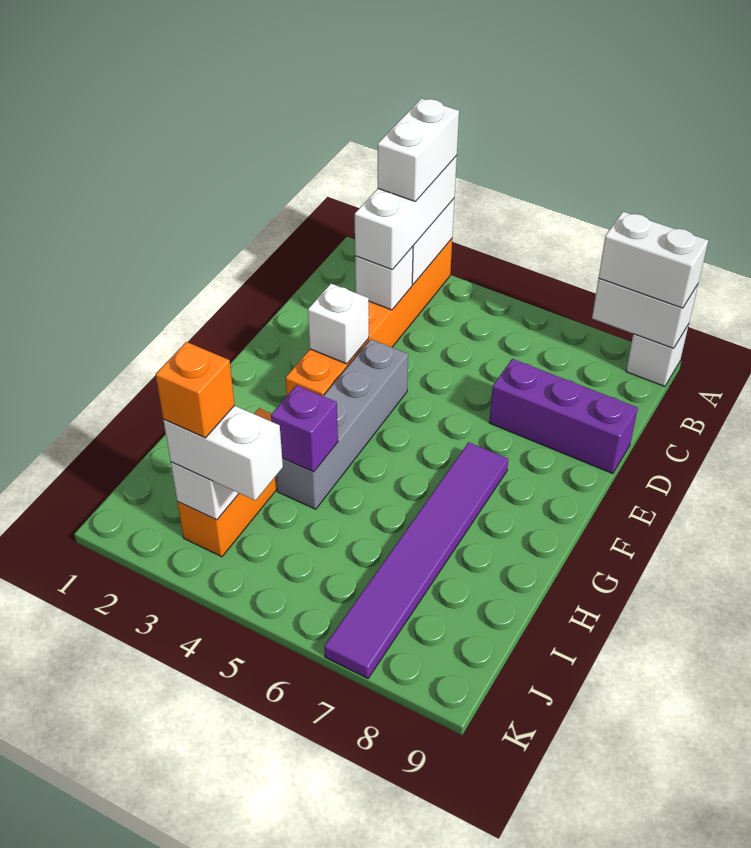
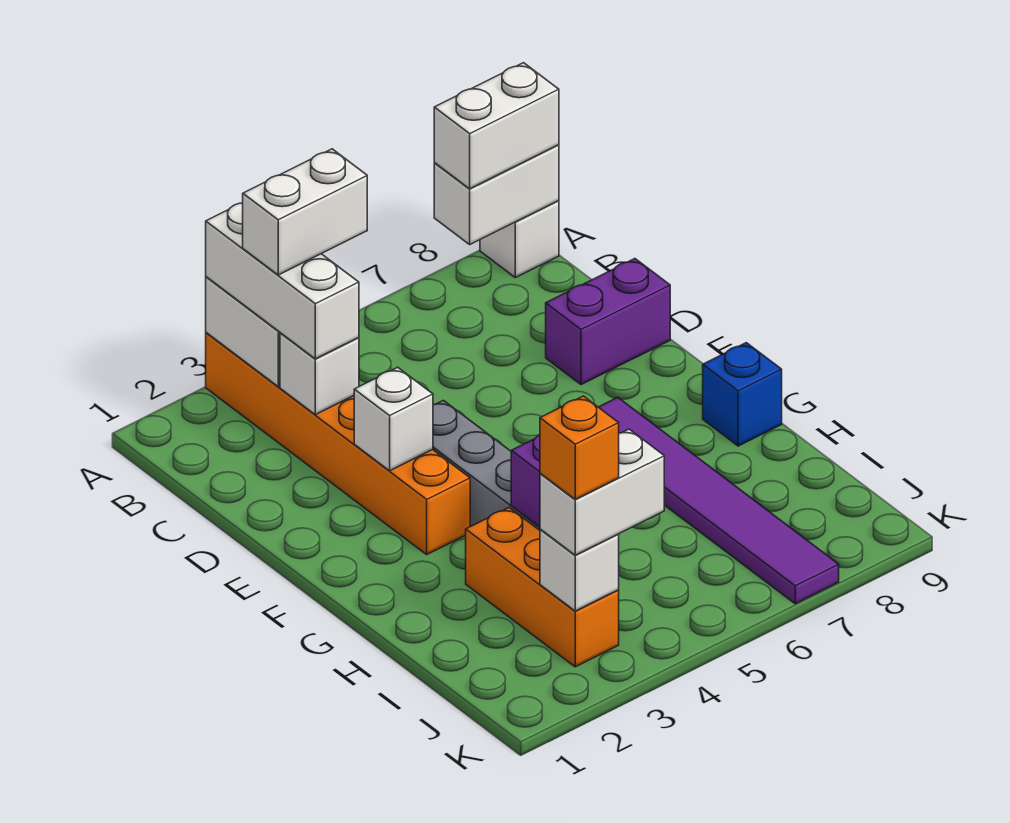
white 1x2 brick [378,98,459,202] -> white 1x2 brick turned to [243,149,367,275]
purple 1x3 brick [489,359,638,474] -> purple 1x2 brick [546,259,670,385]
none -> blue 1x1 brick [703,343,782,446]

